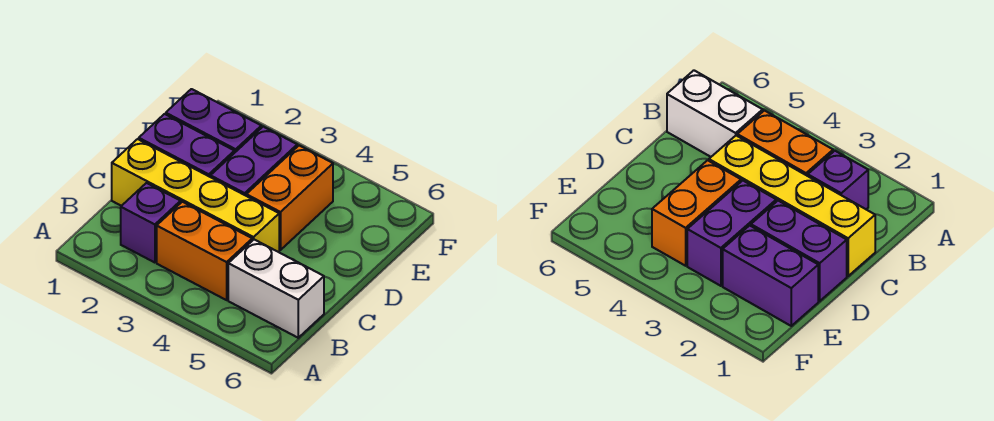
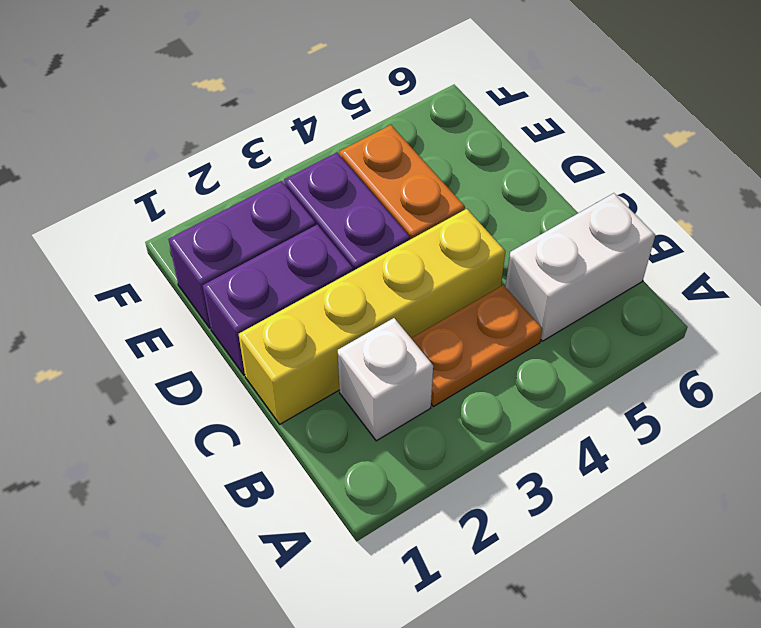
purple 1x1 brick [121,183,181,263] -> white 1x1 brick [338,318,433,441]
orange 1x2 brick [157,202,252,300] -> orange 1x2 plate [411,285,542,407]

